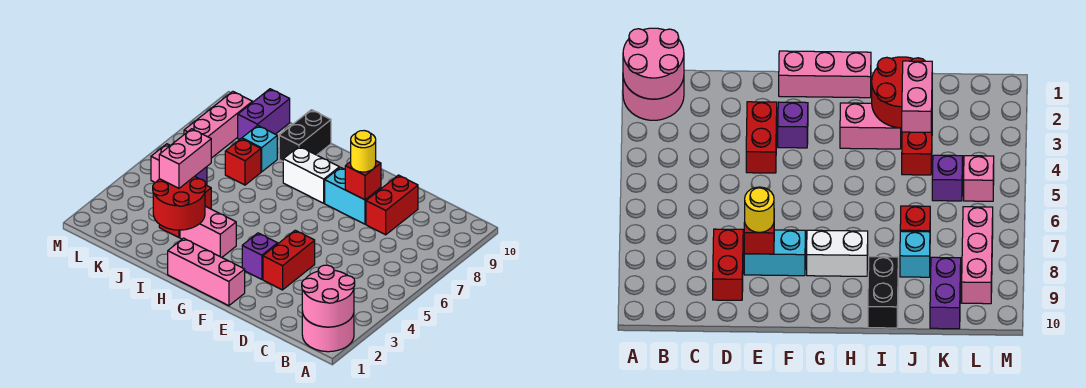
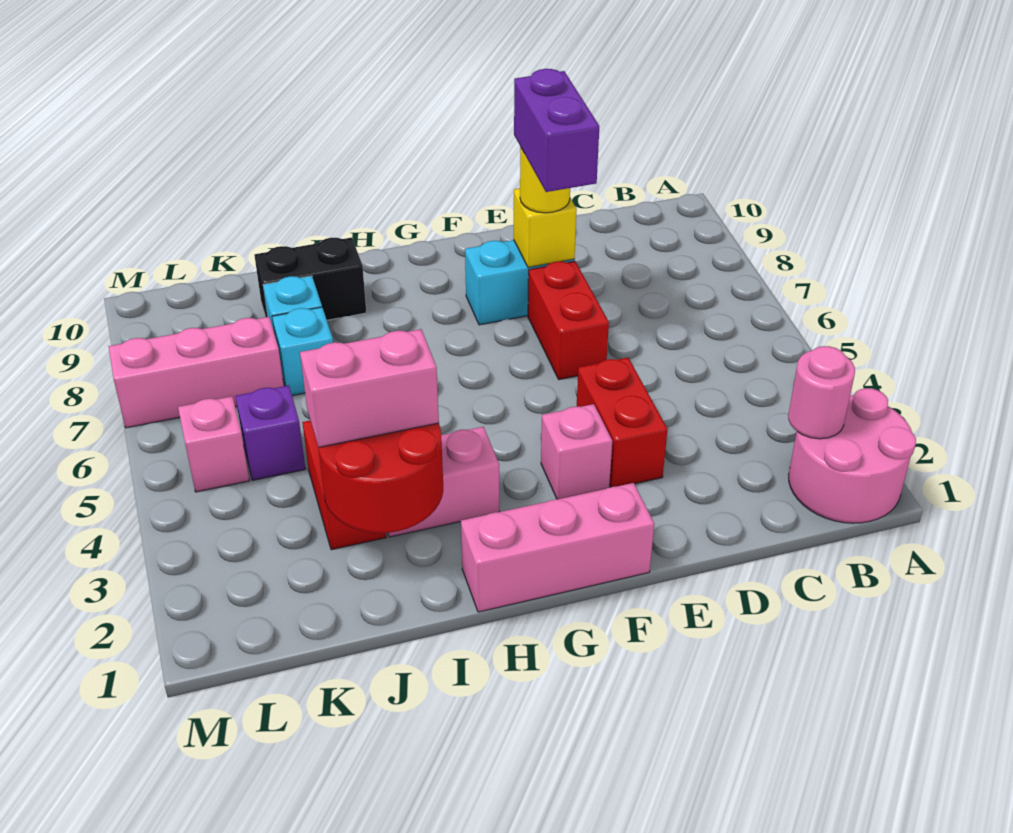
pink 2x2 round brick [302,265,355,327] -> pink 1x1 round brick [788,346,855,439]
red 1x2 brick [366,175,418,235] -> red 1x2 brick moved to [528,261,609,380]
red 1x1 brick [345,161,381,200] -> yellow 1x1 brick [514,188,577,267]
purple 1x1 brick [242,233,278,279] -> pink 1x1 brick [541,404,612,499]
white 1x2 brick [283,147,339,203] -> none
black 1x2 brick [279,110,331,161] -> black 1x2 brick turned to [255,238,366,320]
pink 1x2 brick [159,129,211,188] -> pink 1x2 brick turned to [300,329,439,447]
red 1x1 brick [225,139,261,185] -> cyan 1x1 brick [272,307,333,396]
purple 1x2 brick [238,89,290,140] -> purple 1x2 brick moved to [514,69,599,192]
pink 1x3 brick [184,92,253,158] -> pink 1x3 brick turned to [109,317,284,428]

